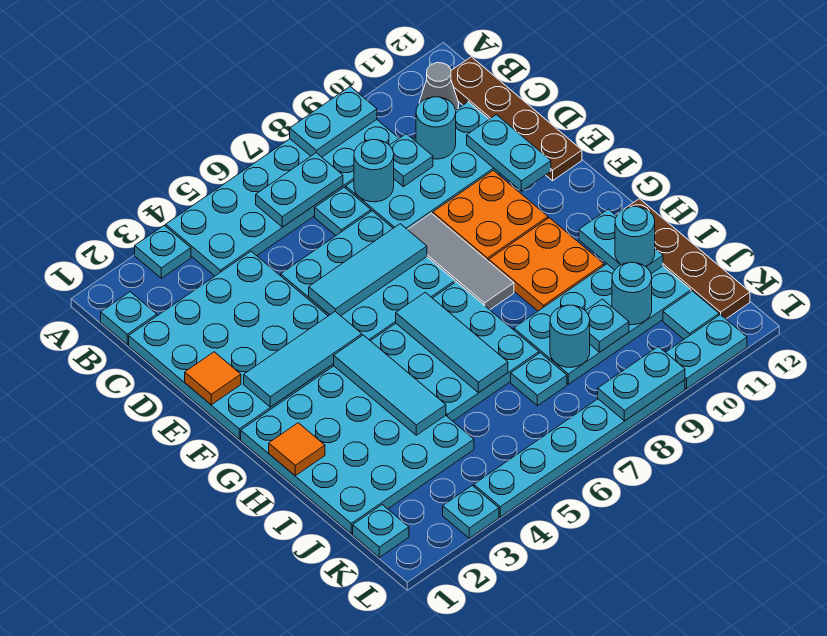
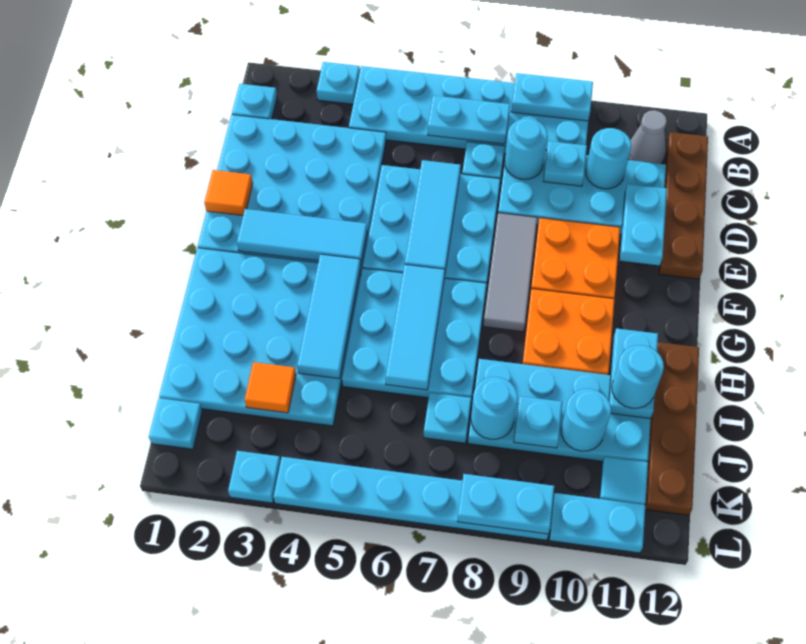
cyan 1x3 tile [309,224,427,316] -> cyan 1x3 tile turned to [405,160,461,271]
orange 1x1 tile [269,423,325,476] -> orange 1x1 tile moved to [245,362,296,413]

